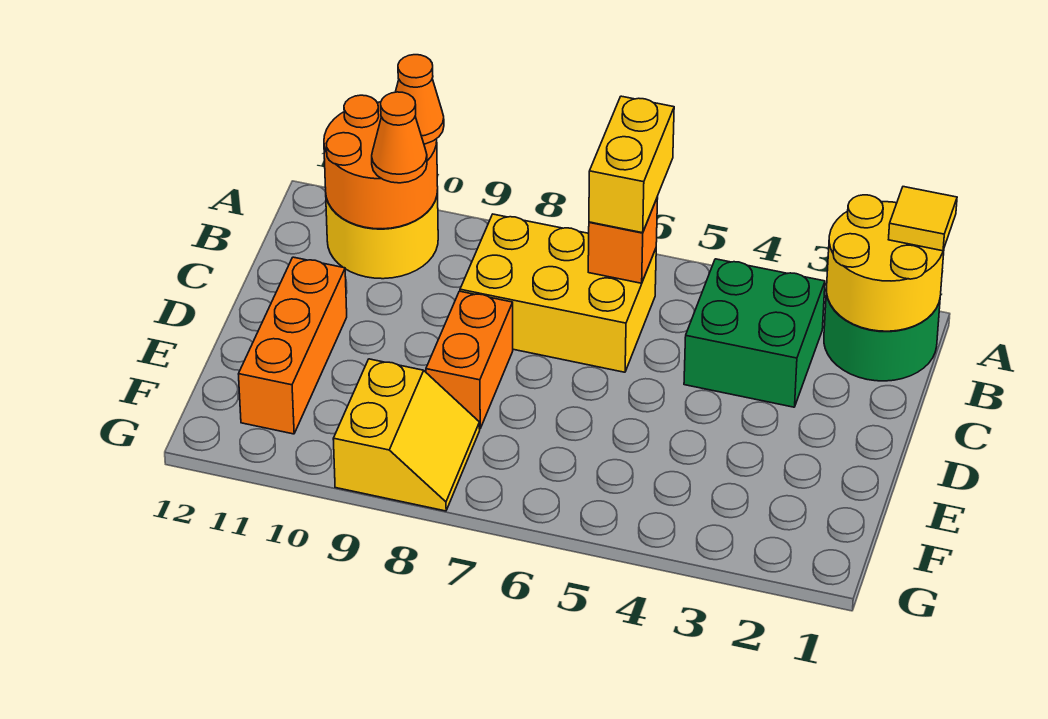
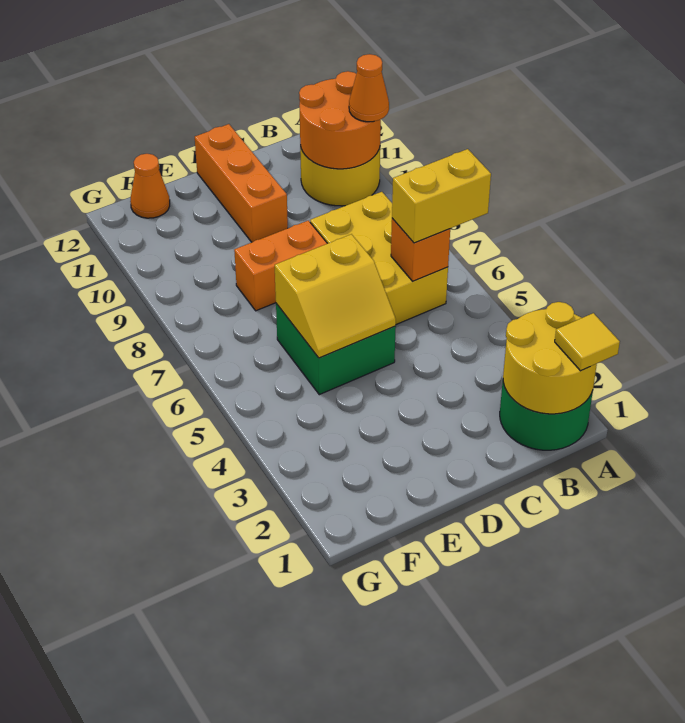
green 2x2 brick [684,259,825,407] -> green 2x2 brick moved to [276,304,396,395]
orange 1x1 cone [372,92,427,183] -> orange 1x1 cone moved to [130,154,170,218]
orange 1x3 brick [239,257,347,434] -> orange 1x3 brick turned to [195,124,288,242]
yellow 2x2 slope [333,359,480,511] -> yellow 2x2 slope moved to [275,234,396,358]

